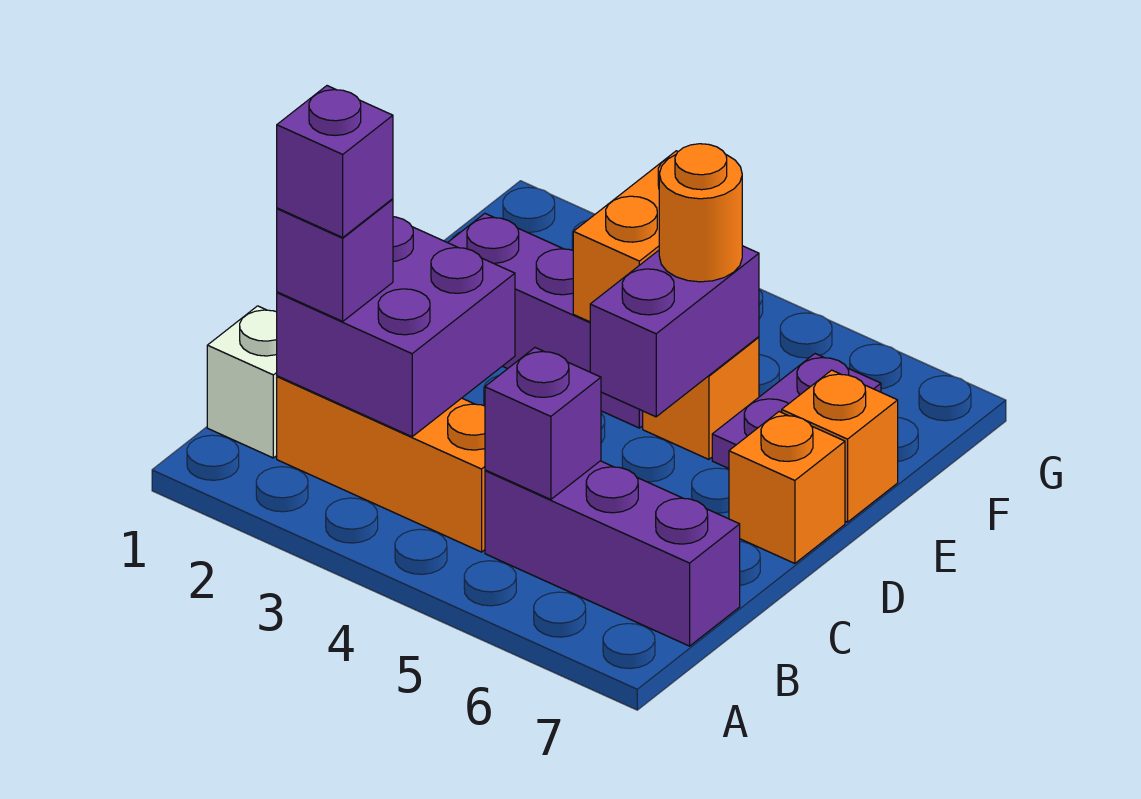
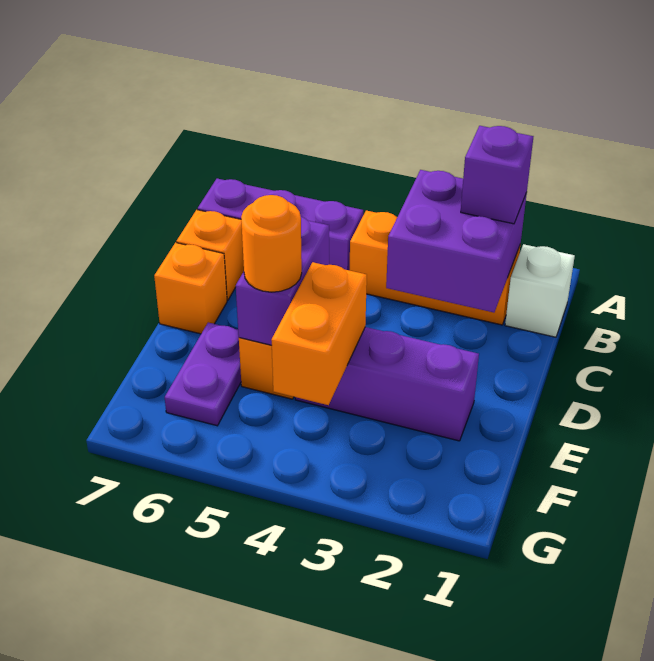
purple 1x1 brick [277,86,393,237] -> none
purple 1x1 brick [485,348,601,499] -> none
orange 1x1 brick [782,370,898,522] -> orange 1x1 brick moved to [176,210,244,300]

